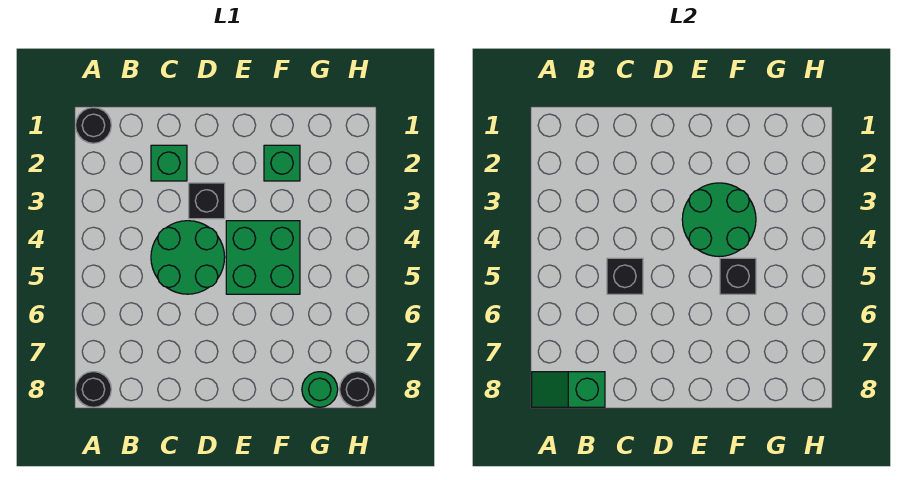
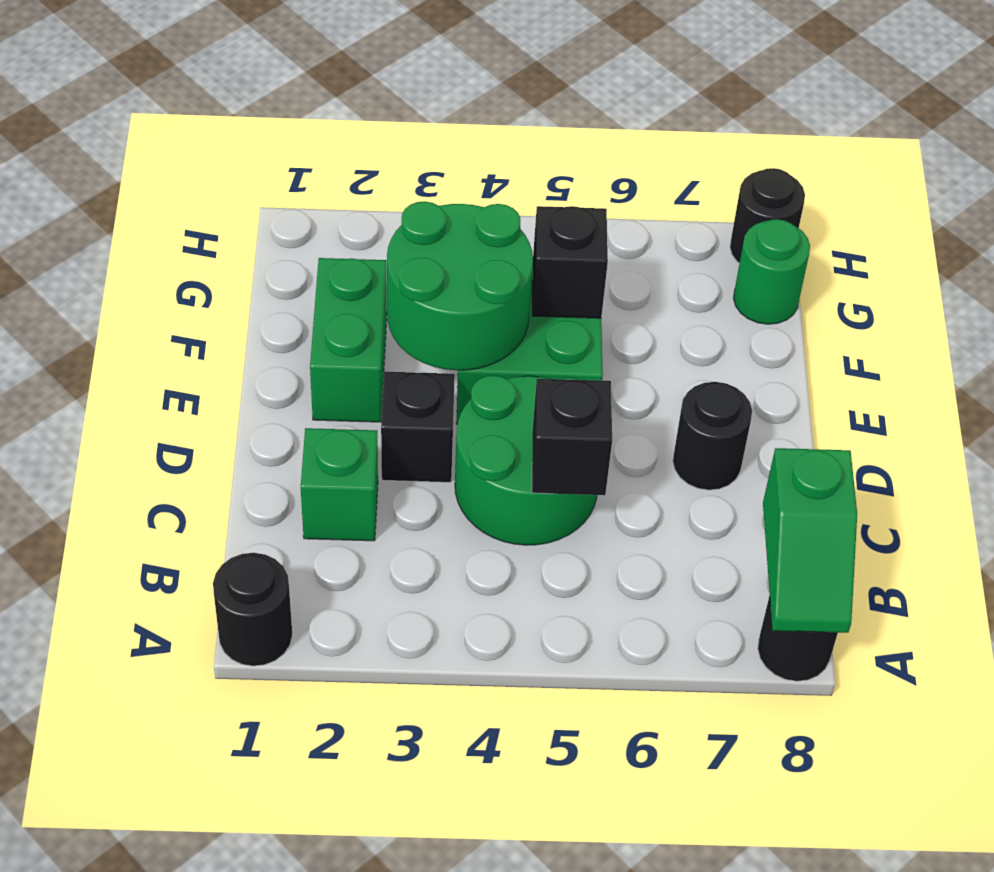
none -> black 1x1 round brick [673,382,752,490]
green 1x1 brick [264,145,300,181] -> green 1x2 brick [310,258,387,422]

